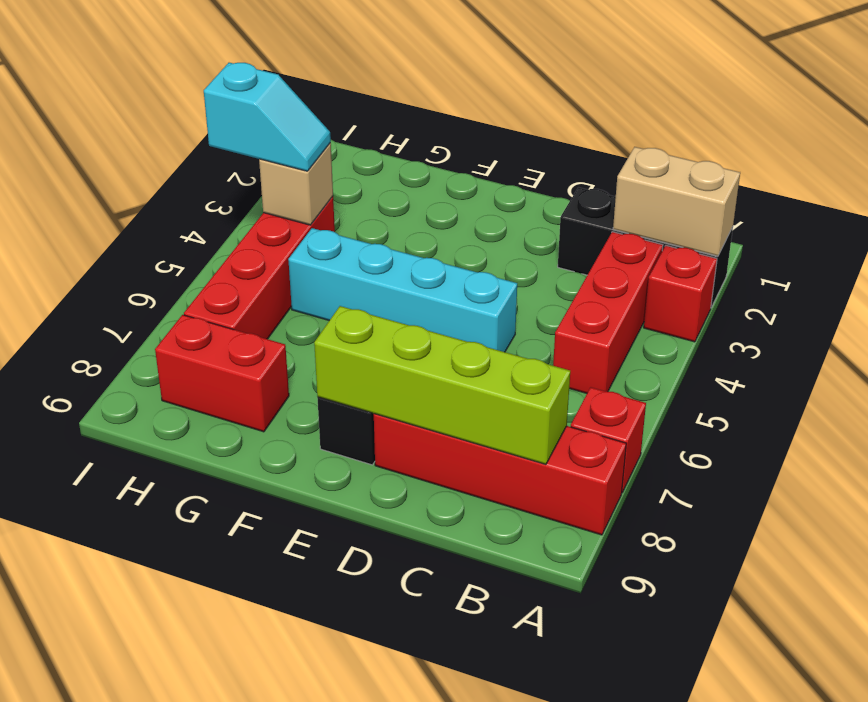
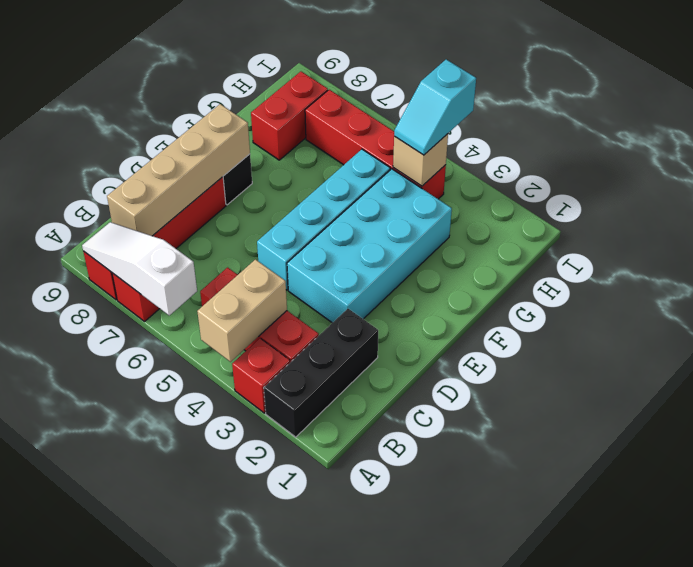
tan 1x2 brick [613,147,740,256] -> tan 1x2 brick moved to [197,260,287,362]
none -> white 1x3 slope [82,222,197,315]
lime 1x4 brick [314,306,570,464] -> tan 1x4 brick [107,104,250,236]
none -> cyan 2x4 brick [287,169,452,323]

